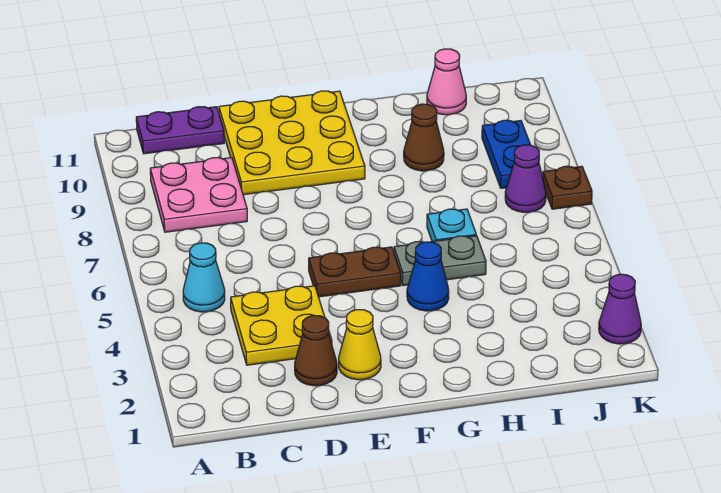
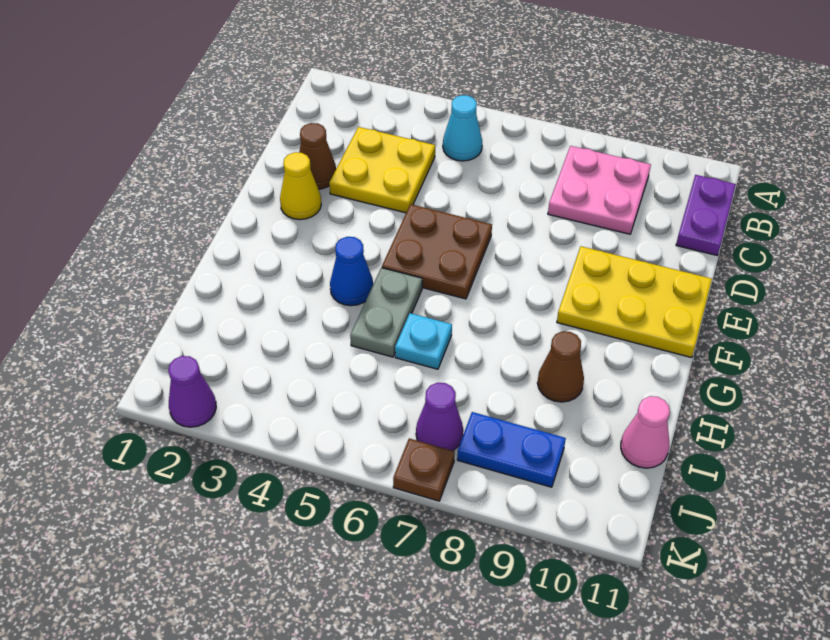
yellow 3x3 plate [219,91,365,195] -> yellow 2x3 plate [557,246,712,358]
brown 1x2 plate [309,247,401,297] -> brown 2x2 plate [382,204,492,299]

